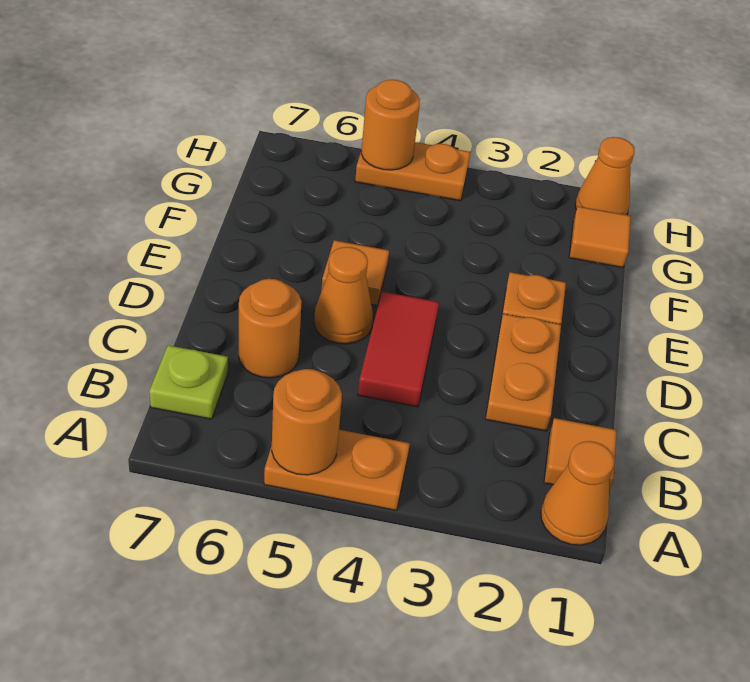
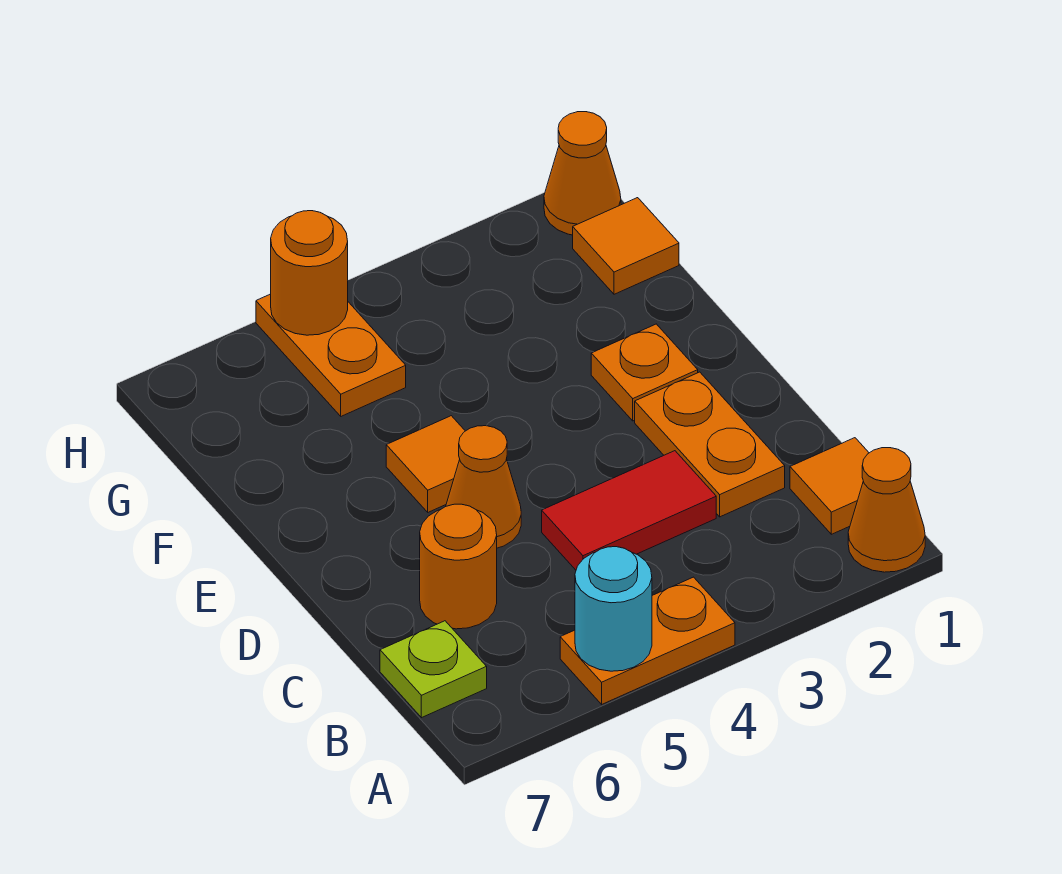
orange 1x1 round brick [272,369,342,475] -> cyan 1x1 round brick [575,547,652,671]
red 1x2 tile [358,292,439,407] -> red 1x2 tile turned to [542,451,716,570]
orange 1x2 plate [355,142,470,201] -> orange 1x2 plate turned to [256,294,406,416]

